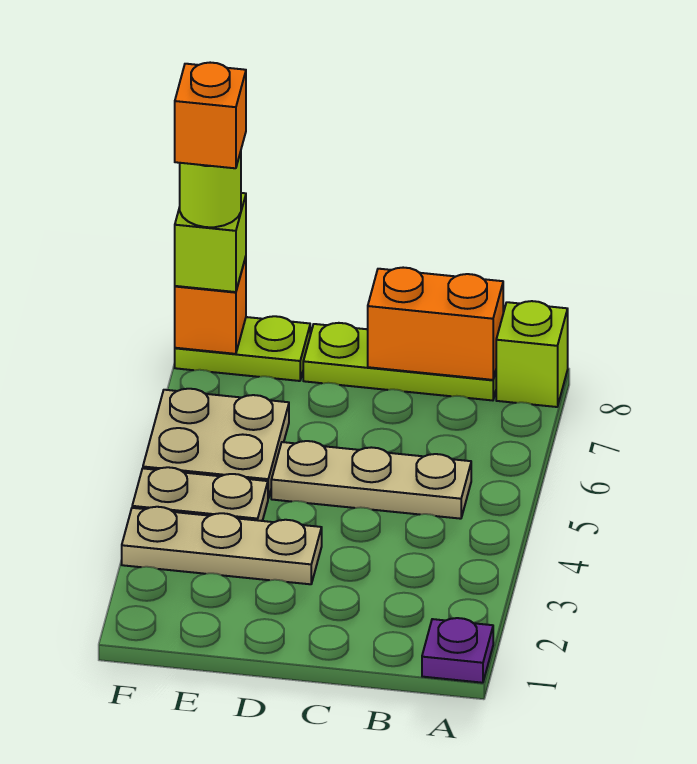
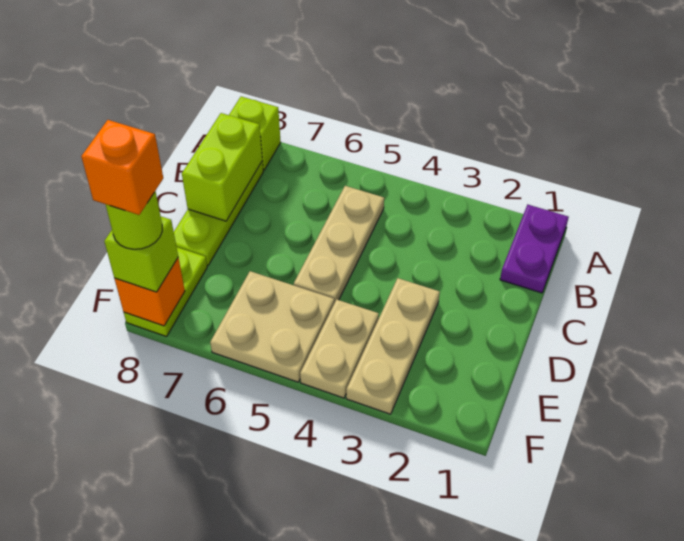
purple 1x1 plate [422,618,493,683] -> purple 1x2 plate [500,205,569,293]
orange 1x2 brick [368,268,503,380] -> lime 1x2 brick [182,113,262,221]

